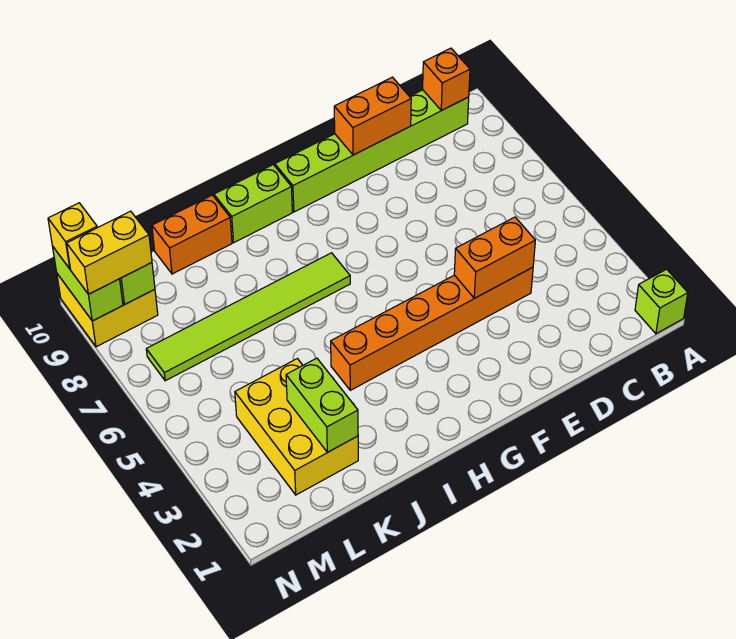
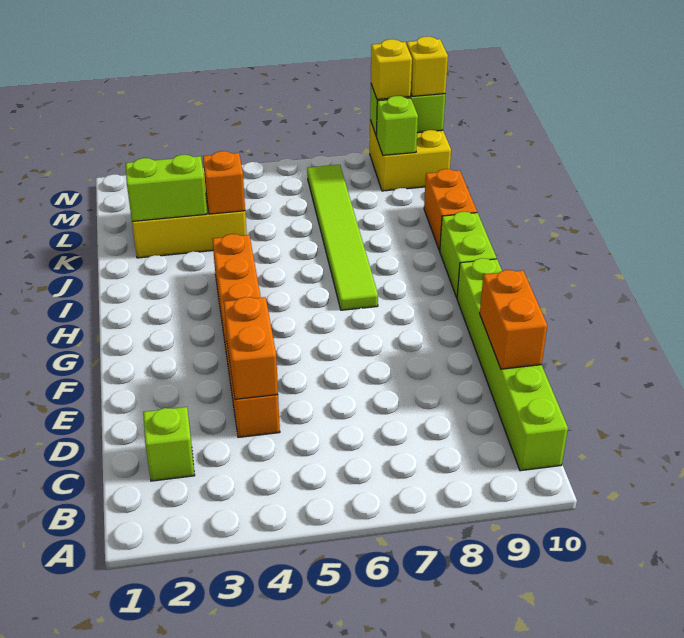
lime 1x1 brick [635,269,688,334] -> lime 1x1 brick moved to [143,407,195,481]
orange 1x1 brick [423,48,470,111] -> orange 1x1 brick moved to [203,151,245,214]
yellow 1x2 brick [67,211,152,294] -> yellow 1x1 brick [371,39,412,99]

